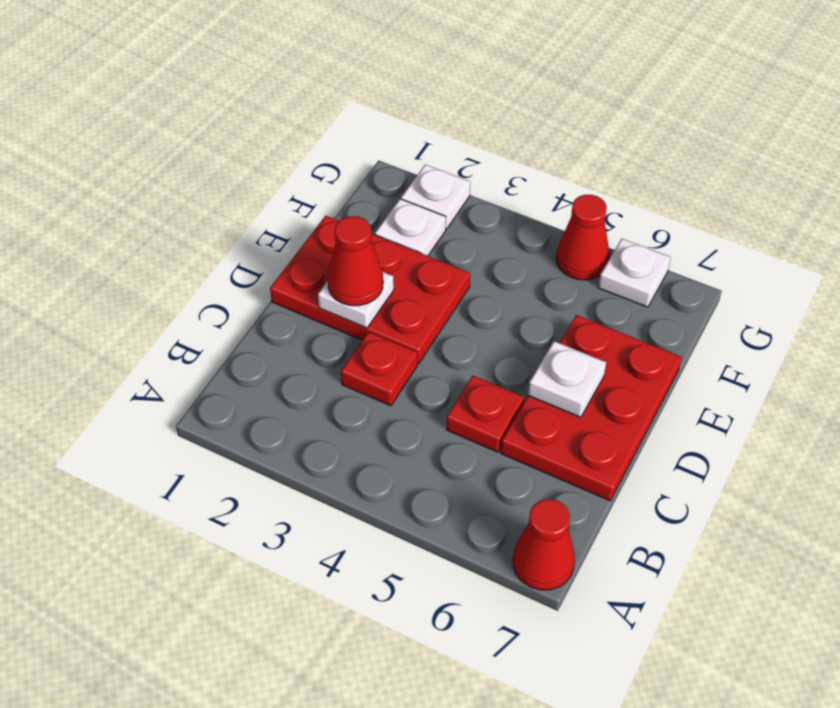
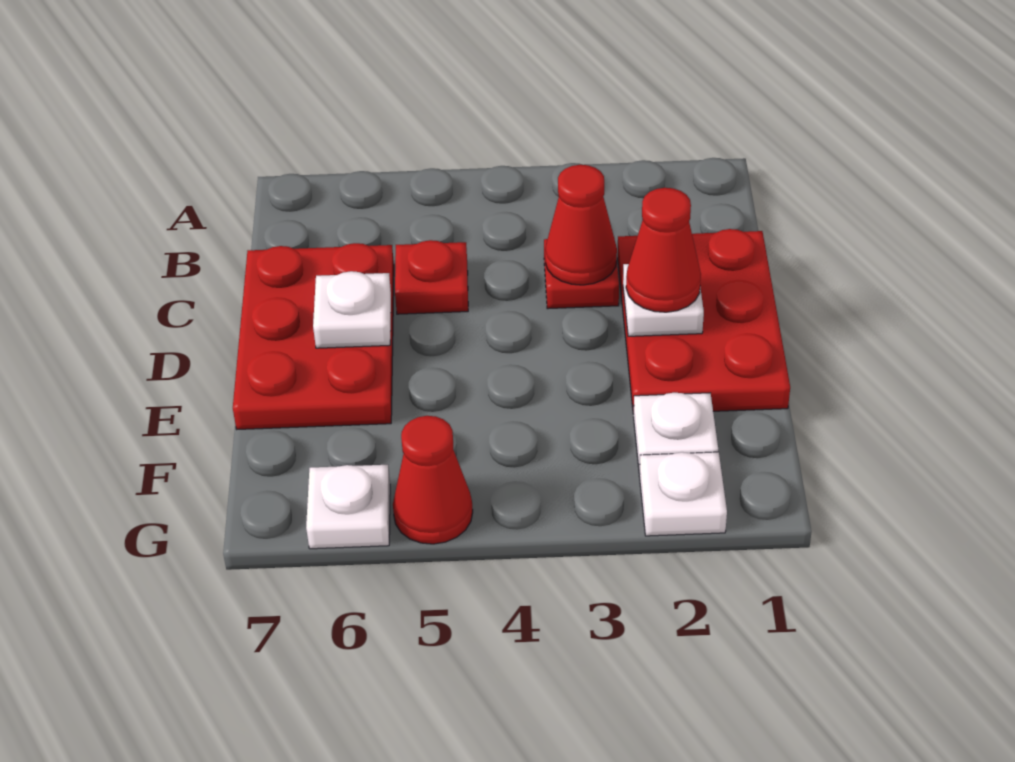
red 1x1 cone [513,499,575,590] -> red 1x1 cone moved to [545,165,617,285]
red 2x3 plate [270,216,470,364] -> red 2x3 plate turned to [618,229,790,414]

